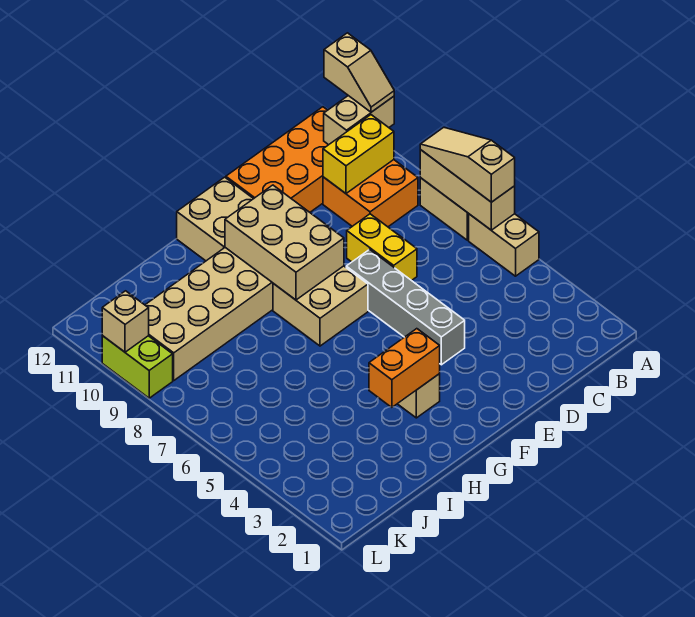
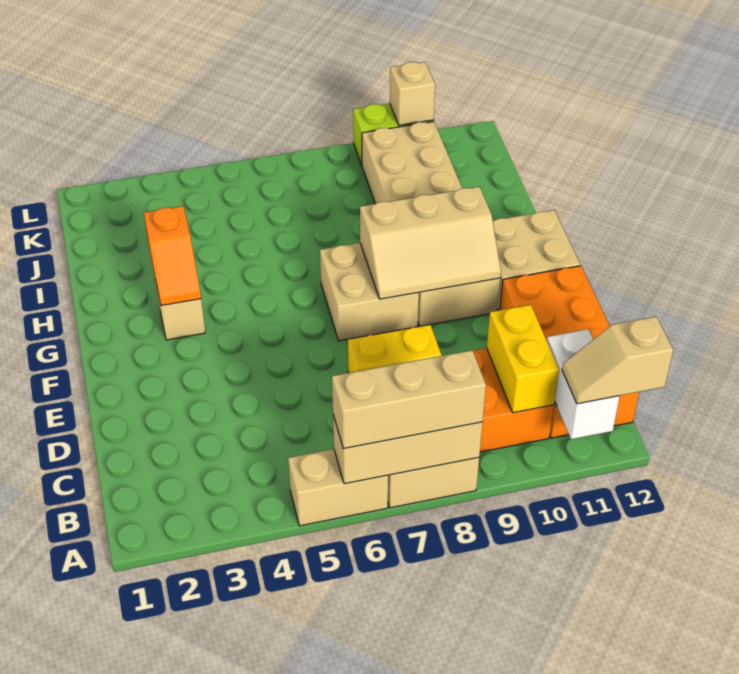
tan 1x3 slope [420,127,515,202] -> tan 1x3 brick [332,350,486,449]
tan 1x2 brick [324,96,394,145] -> white 1x2 brick [547,329,620,439]
grey 1x4 brick [346,249,465,365] -> none
tan 2x3 brick [225,185,344,300] -> tan 2x3 slope [360,187,501,299]
orange 1x2 brick [369,329,440,407] -> orange 1x2 slope [144,206,201,305]

